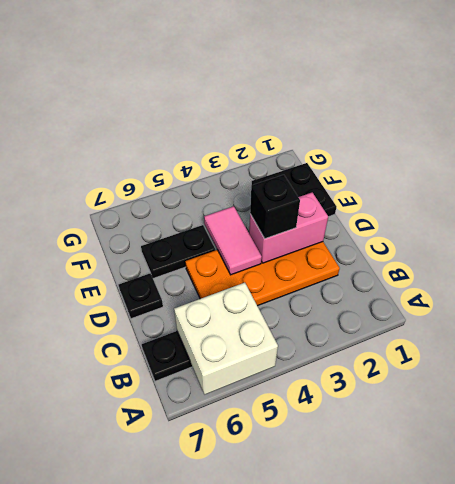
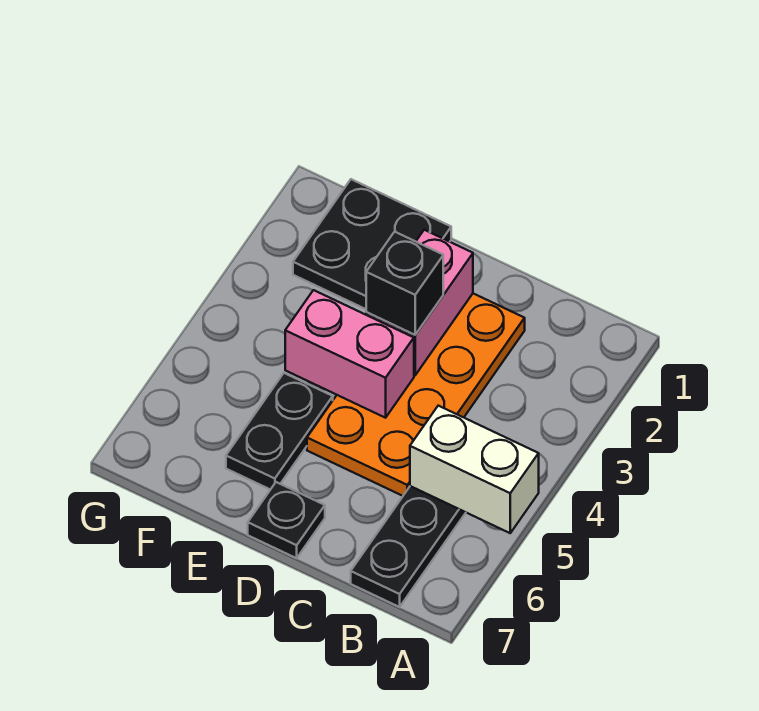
white 2x2 brick [174,283,278,394] -> white 1x2 brick [410,406,539,533]
pink 1x2 tile [204,206,262,275] -> pink 1x2 brick [285,290,414,418]

